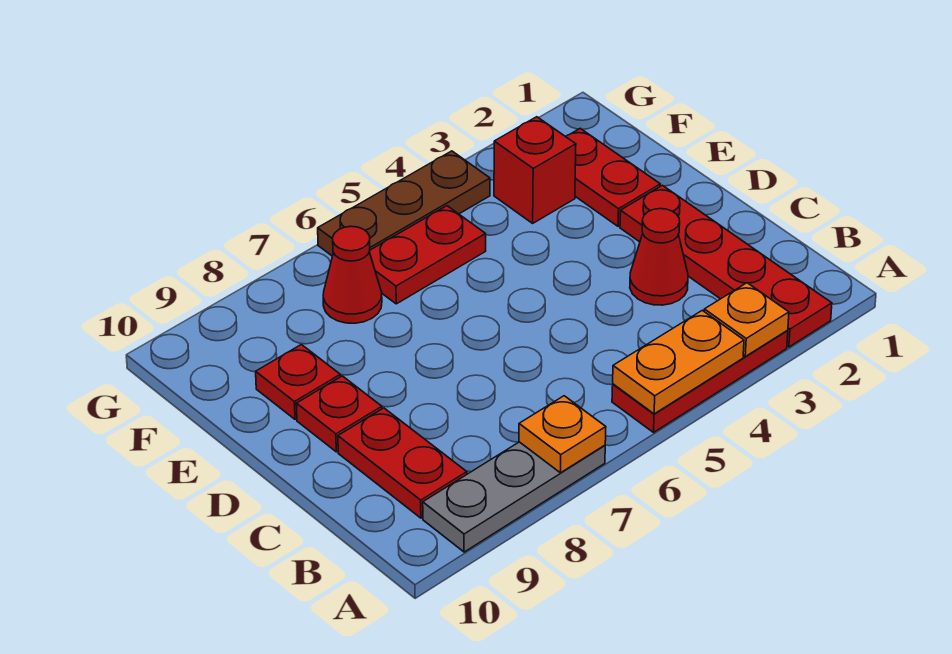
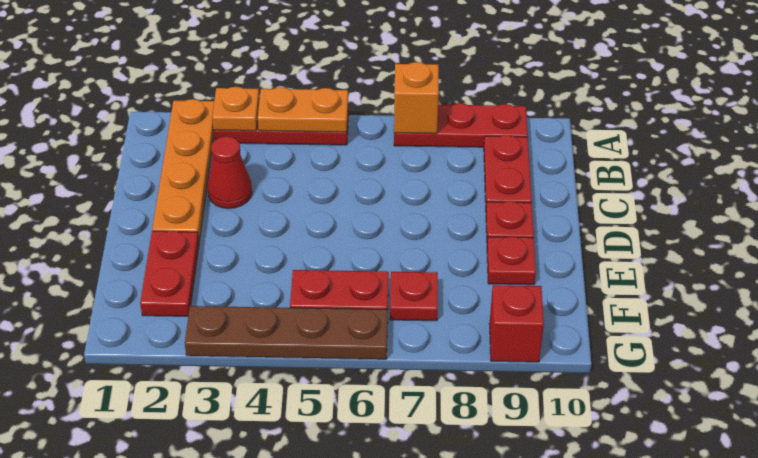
red 1x4 plate [620,185,832,347] -> orange 1x4 plate [152,99,214,241]
grey 1x3 plate [423,442,605,552] -> red 1x3 plate [394,103,528,147]
orange 1x1 plate [519,396,606,473] -> orange 1x1 brick [394,62,439,134]
red 1x1 brick [494,117,576,223] -> red 1x1 brick moved to [489,285,544,362]
red 1x1 cone [323,226,382,323] -> red 1x1 plate [390,272,438,321]
brown 1x3 plate [318,151,490,256] -> brown 1x4 plate [185,306,388,359]

